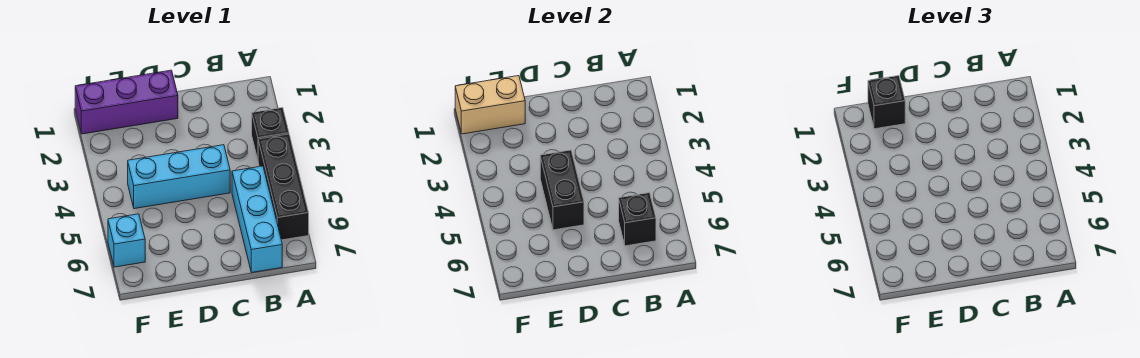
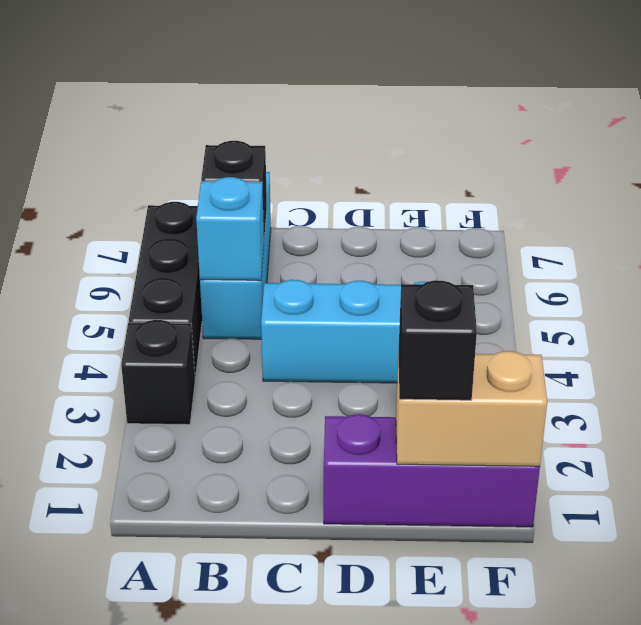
black 1x2 brick [540,150,584,230] -> none
cyan 1x1 brick [108,214,145,267] -> cyan 1x1 brick moved to [196,177,264,280]

